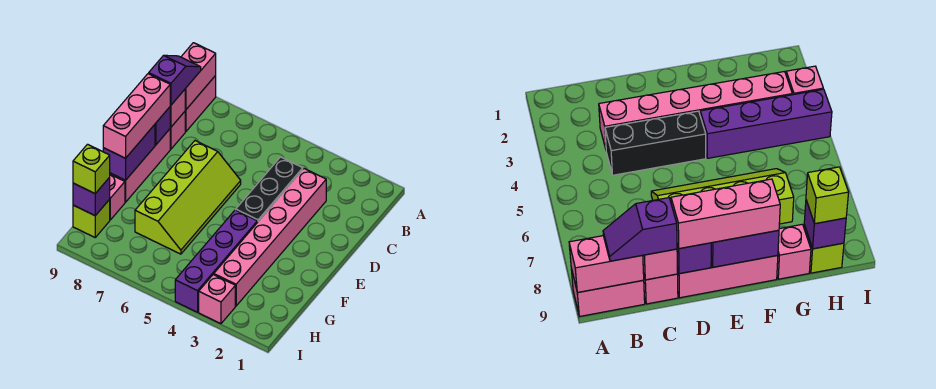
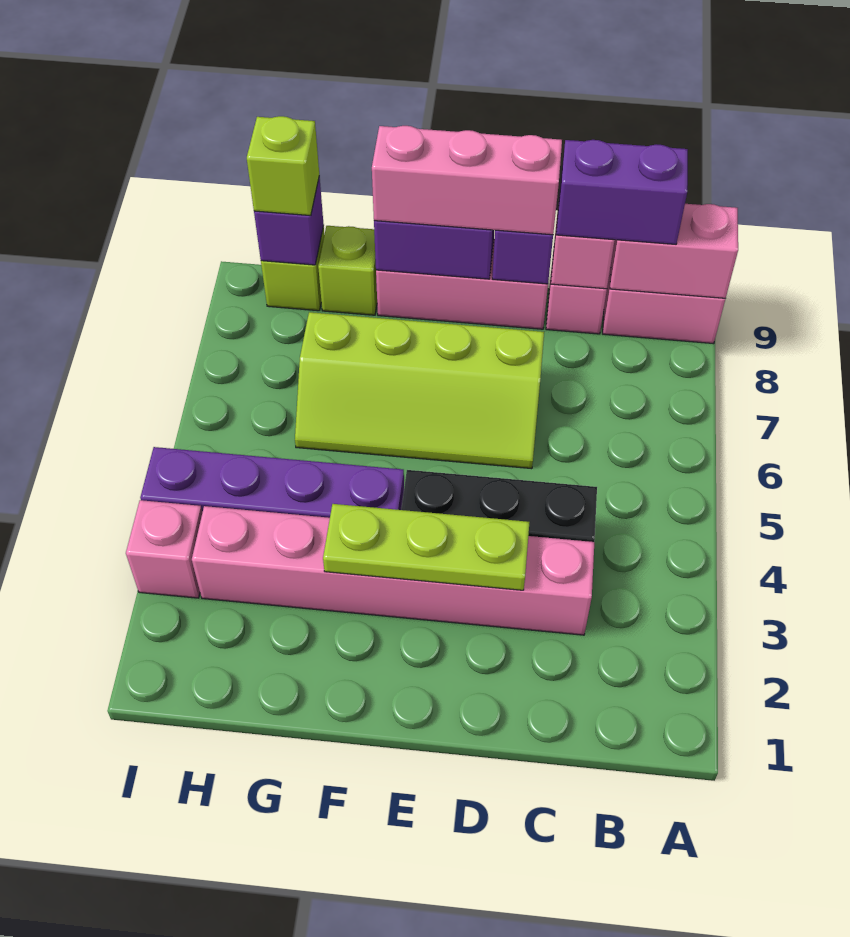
purple 1x2 slope [149,55,201,105] -> purple 1x2 brick [556,140,688,244]
none -> lime 1x3 plate [323,504,530,590]
pink 1x1 brick [110,174,125,220] -> lime 1x1 brick [318,226,377,315]

